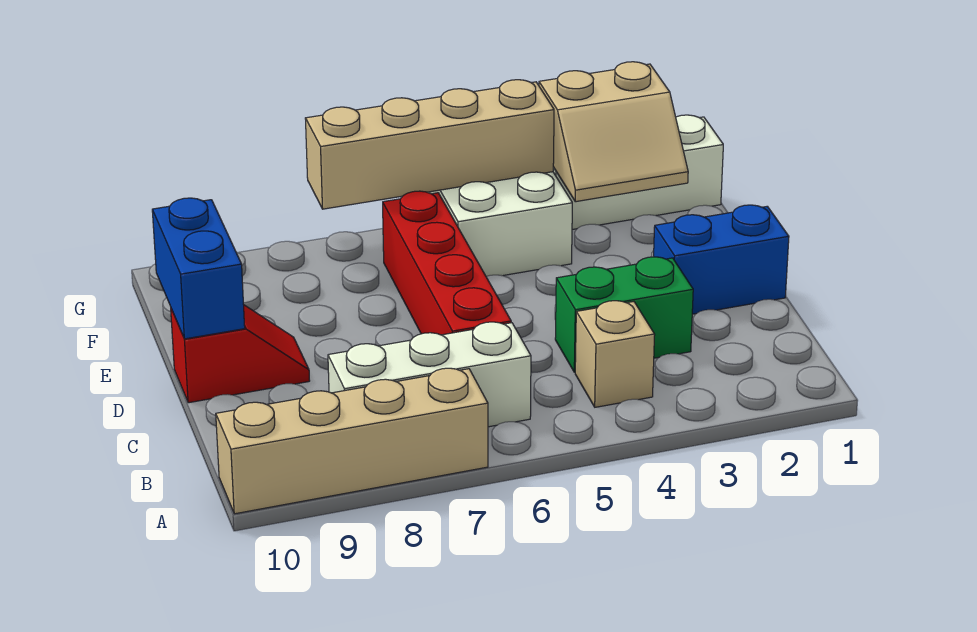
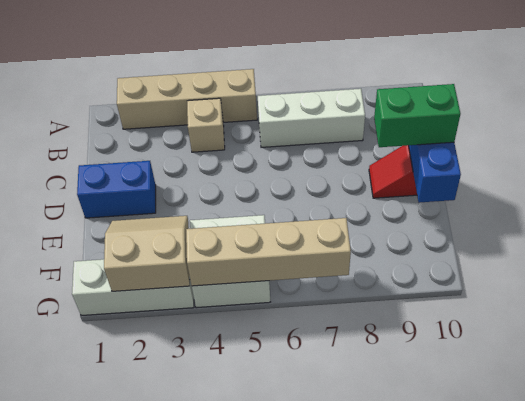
tan 1x4 brick [216,368,488,514] -> tan 1x4 brick moved to [117,69,257,129]
green 1x2 brick [555,257,693,372] -> green 1x2 brick moved to [374,84,460,147]
red 1x4 brick [383,191,511,335] -> none

